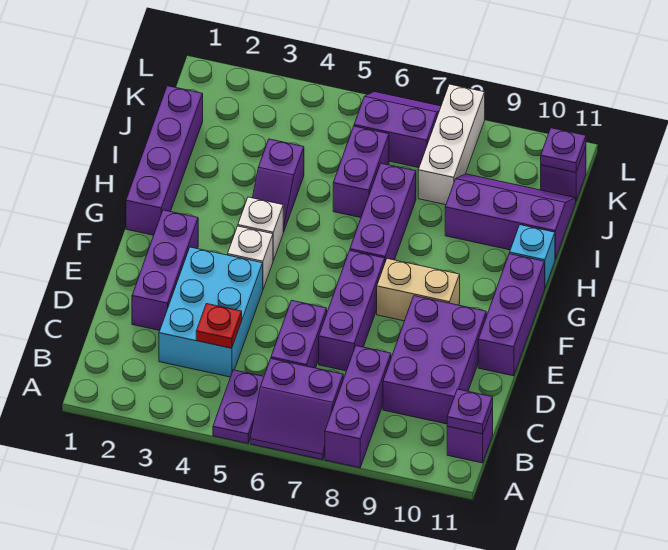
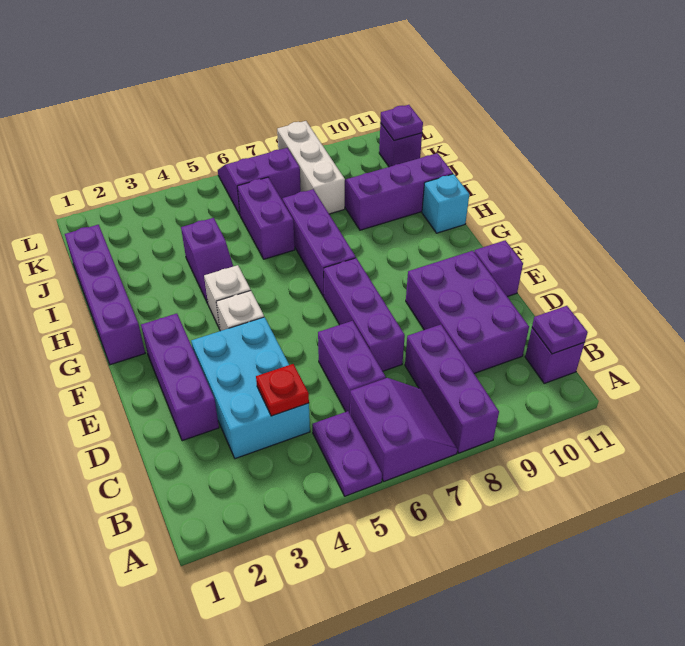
purple 2x2 slope [250,359,343,460] -> purple 2x2 slope turned to [350,378,458,481]
purple 1x3 brick [478,254,545,376] -> purple 1x1 brick [474,240,523,297]
tan 1x2 brick [377,259,460,321] -> none

